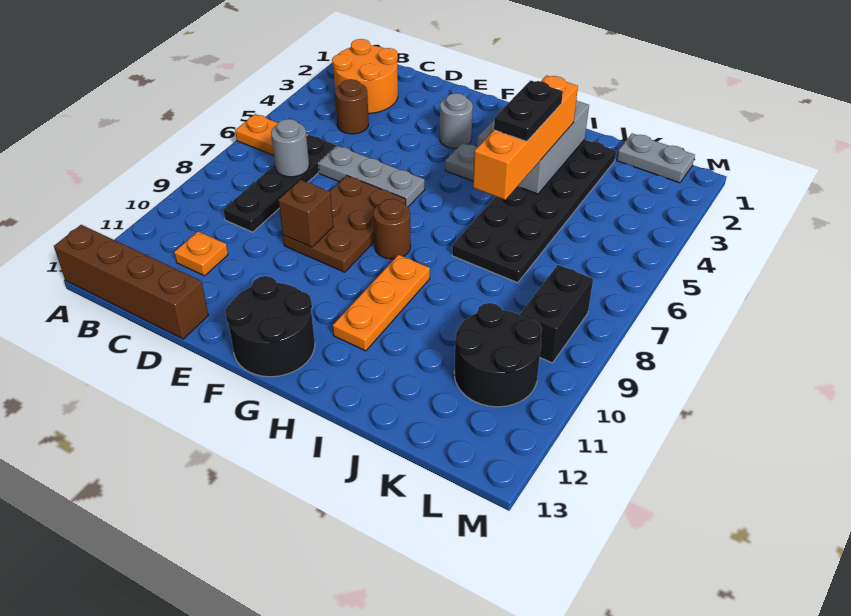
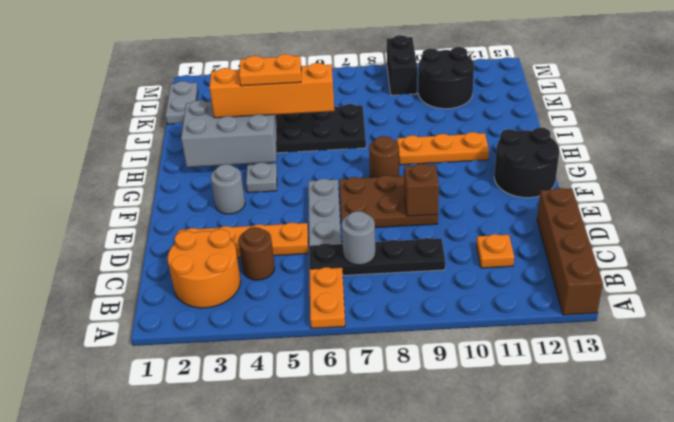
none -> orange 1x4 plate [178,223,308,258]
black 1x2 plate [494,80,563,141] -> orange 1x2 plate [239,54,301,86]
black 1x2 brick [520,265,593,363] -> black 1x2 brick turned to [387,35,417,95]

